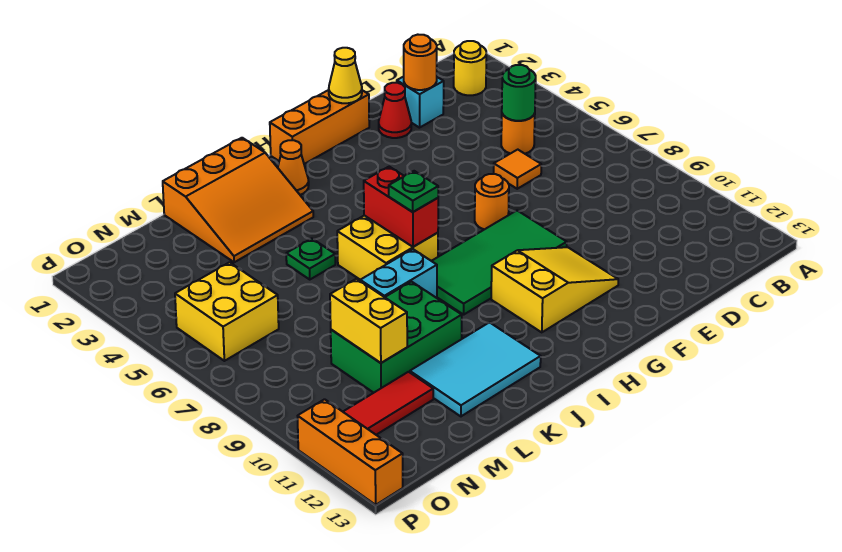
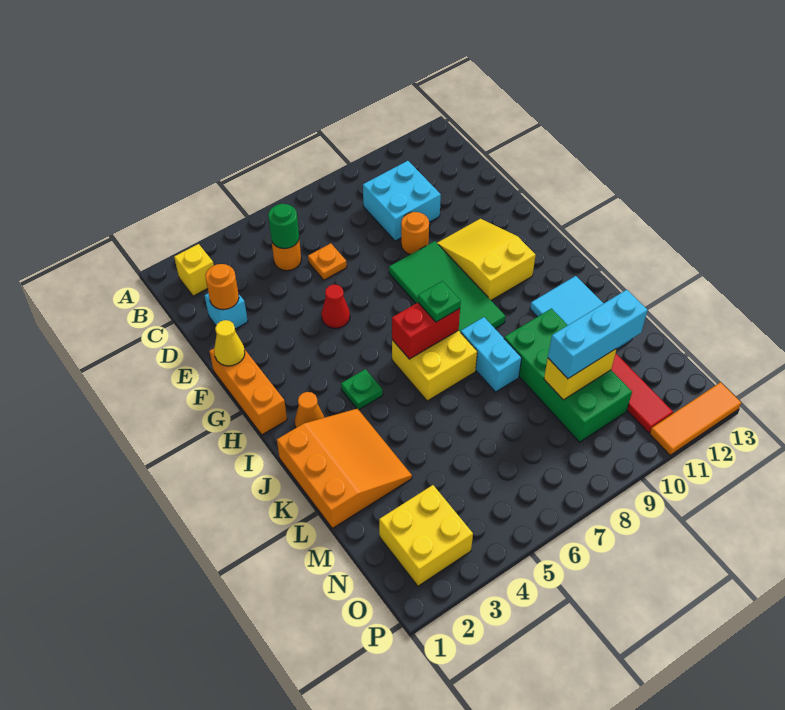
yellow 1x1 round brick [454,41,486,95] -> yellow 1x1 brick [174,244,214,296]
none -> cyan 2x2 brick [363,161,441,241]
orange 1x1 tile [494,150,541,189] -> orange 1x1 plate [308,243,347,280]
red 1x1 cone [379,83,411,138] -> red 1x1 cone moved to [321,284,350,328]
orange 1x1 round brick [475,174,509,230] -> orange 1x1 round brick moved to [401,212,429,254]
green 1x1 plate [286,239,335,280] -> green 1x1 plate moved to [341,369,383,410]
green 2x3 brick [331,282,462,393] -> green 2x4 brick [504,309,632,442]
none -> cyan 1x3 brick [548,290,648,379]
yellow 2x2 brick [175,262,279,361] -> yellow 2x2 brick moved to [379,485,473,586]
orange 1x3 brick [298,399,403,505] -> orange 1x3 tile [650,382,741,455]

